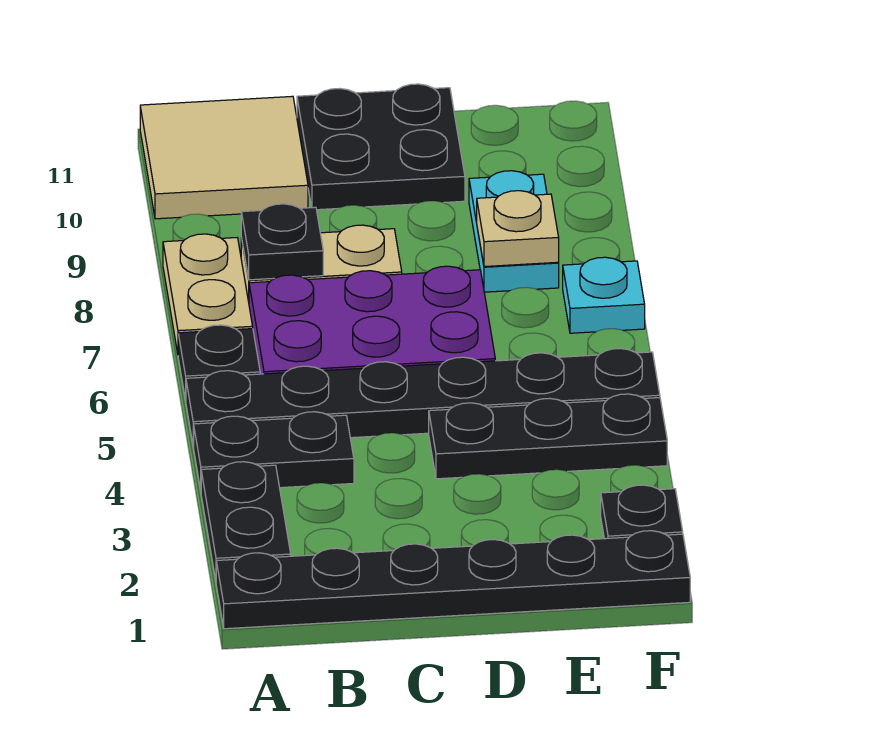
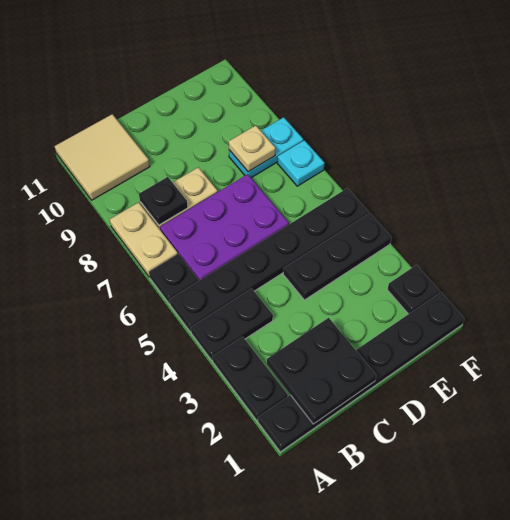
black 2x2 plate [297,84,465,210] -> black 2x2 plate moved to [267,318,376,424]
cyan 1x2 plate [469,171,559,292] -> cyan 1x2 plate turned to [229,117,303,178]

